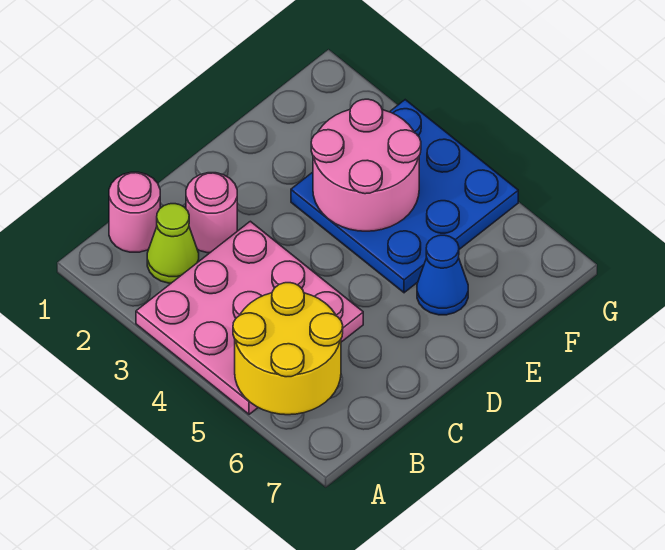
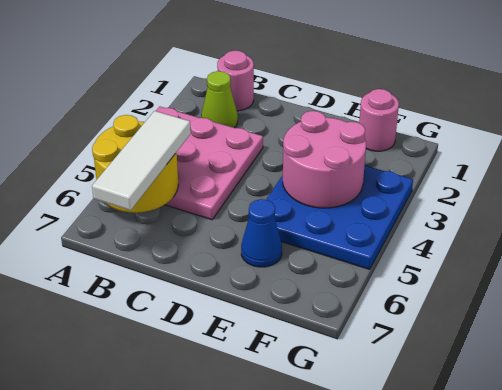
none -> white 1x3 tile [92,111,191,210]
pink 1x1 round brick [186,173,237,253] -> pink 1x1 round brick moved to [359,89,399,151]

